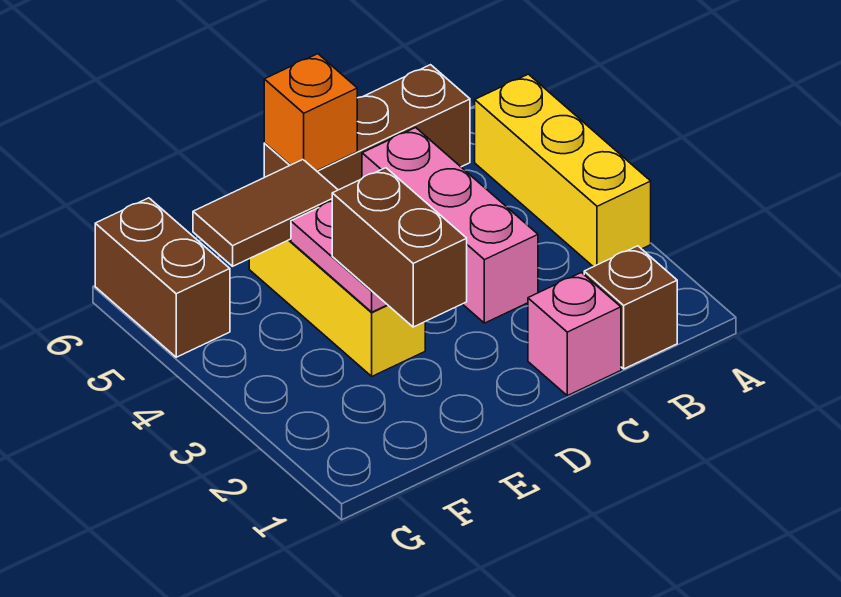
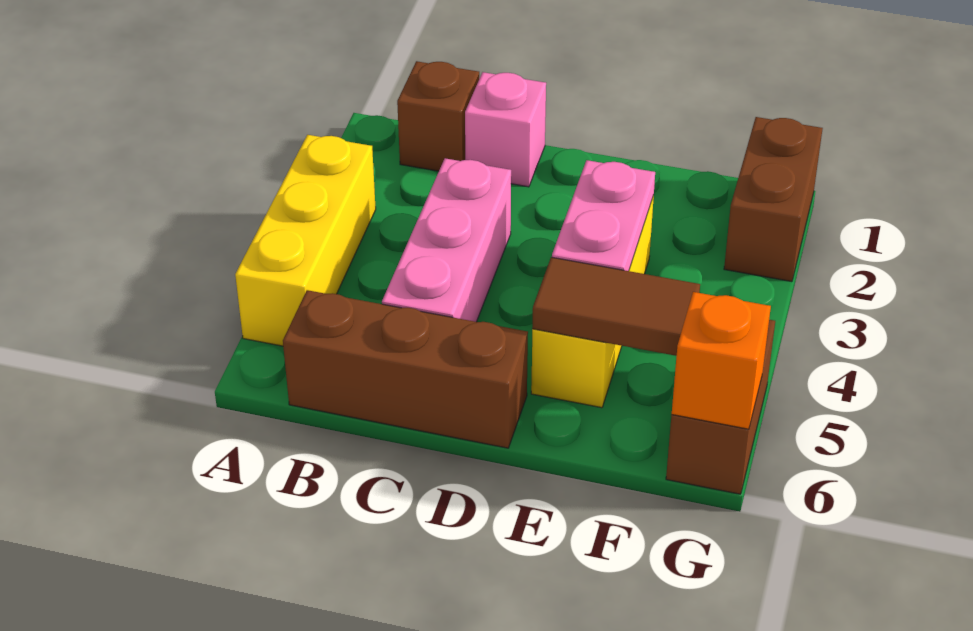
orange 1x1 brick [264,54,357,171] -> orange 1x1 brick moved to [672,292,771,429]
brown 1x2 brick [332,168,467,327] -> brown 1x2 brick moved to [724,117,823,282]

